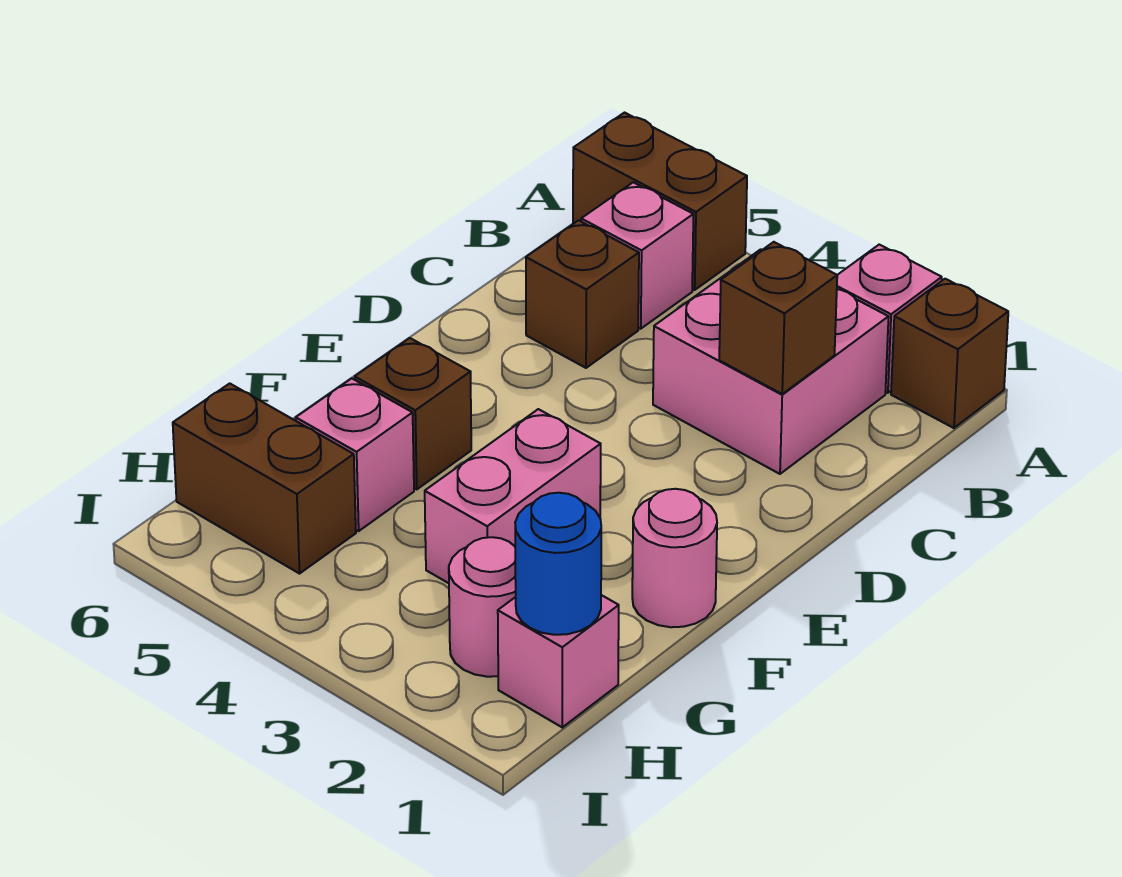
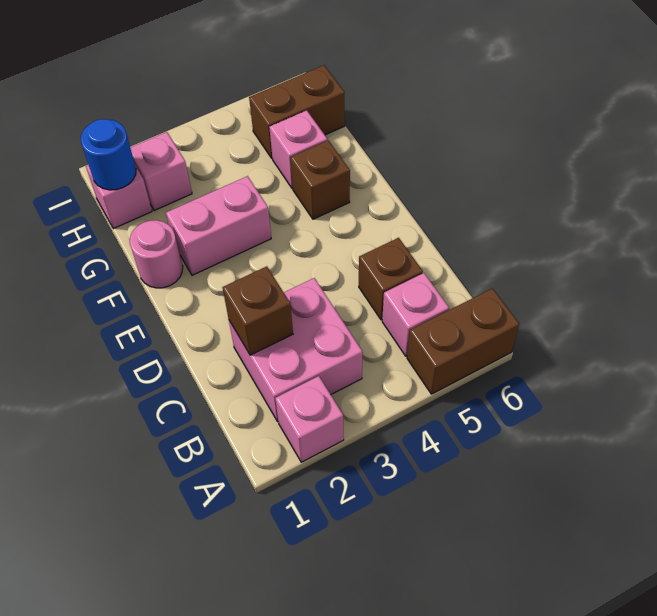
brown 1x1 brick [891,279,1008,428] -> none
pink 1x2 brick [425,409,601,583] -> pink 1x2 brick turned to [166,176,271,275]
pink 1x1 round brick [449,537,516,677] -> pink 1x1 brick [130,132,192,211]

